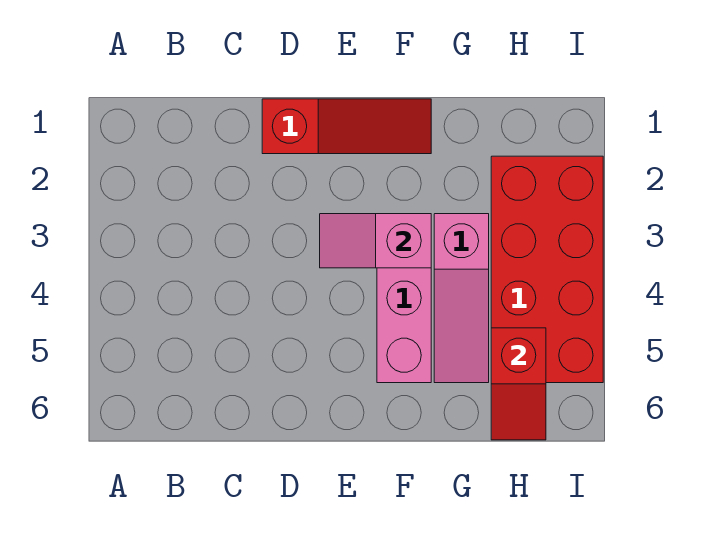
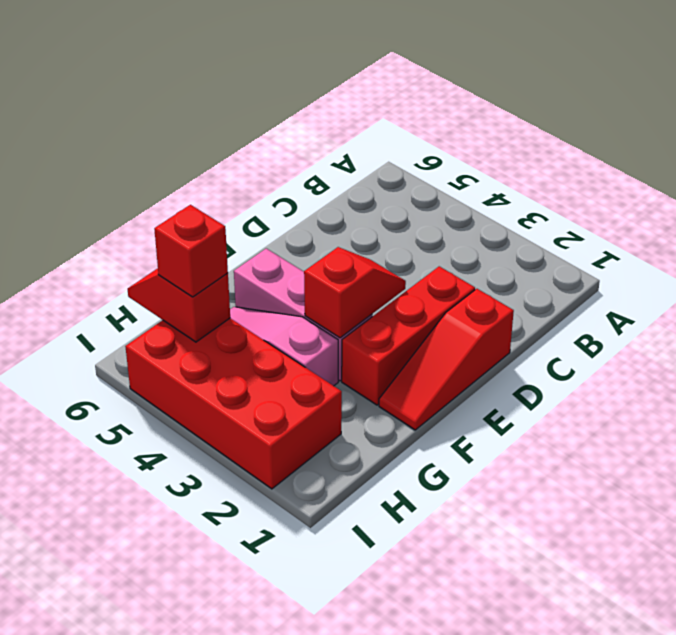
none -> red 1x3 brick [342,266,475,405]
pink 1x2 slope [320,214,431,268] -> red 1x2 slope [304,247,406,338]
none -> red 1x1 brick [154,205,228,297]

